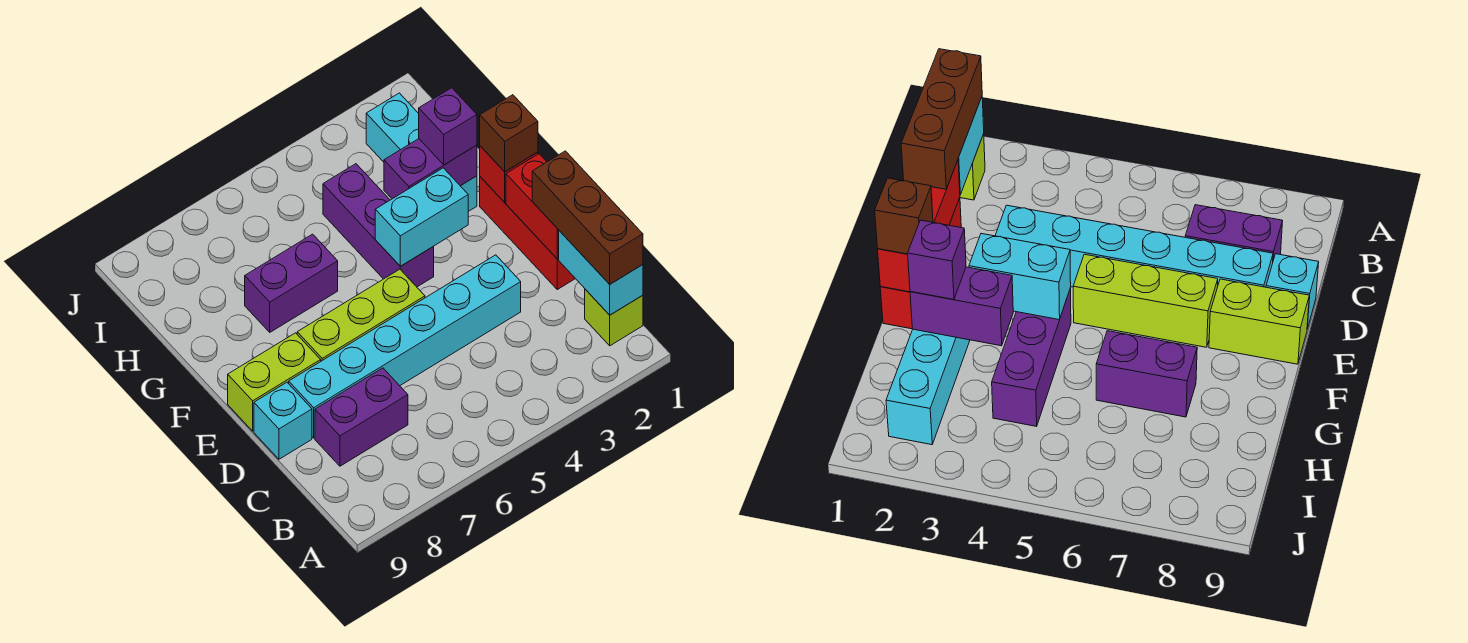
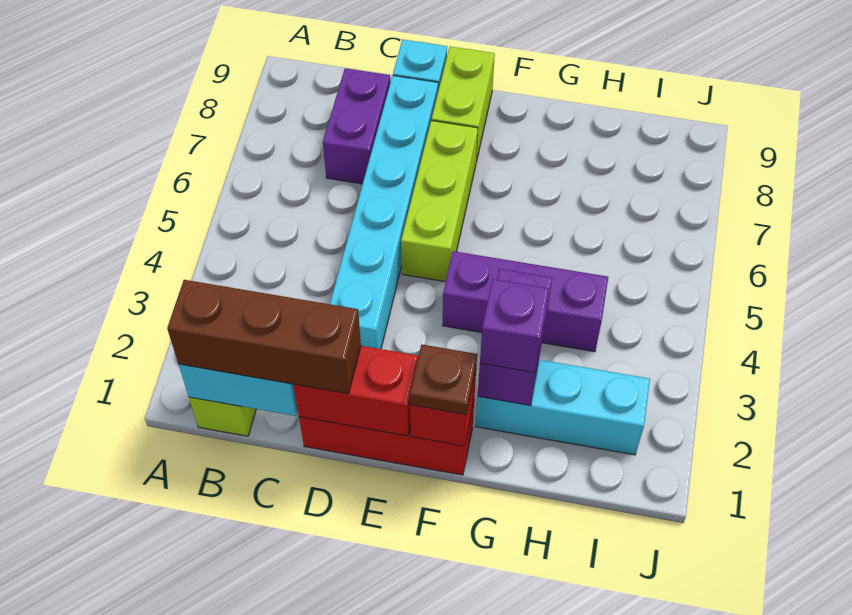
brown 1x1 brick [480,95,538,172] -> brown 1x1 plate [410,344,477,414]
cyan 1x2 brick [375,168,468,266] -> none
purple 1x2 brick [245,234,338,332] -> none

